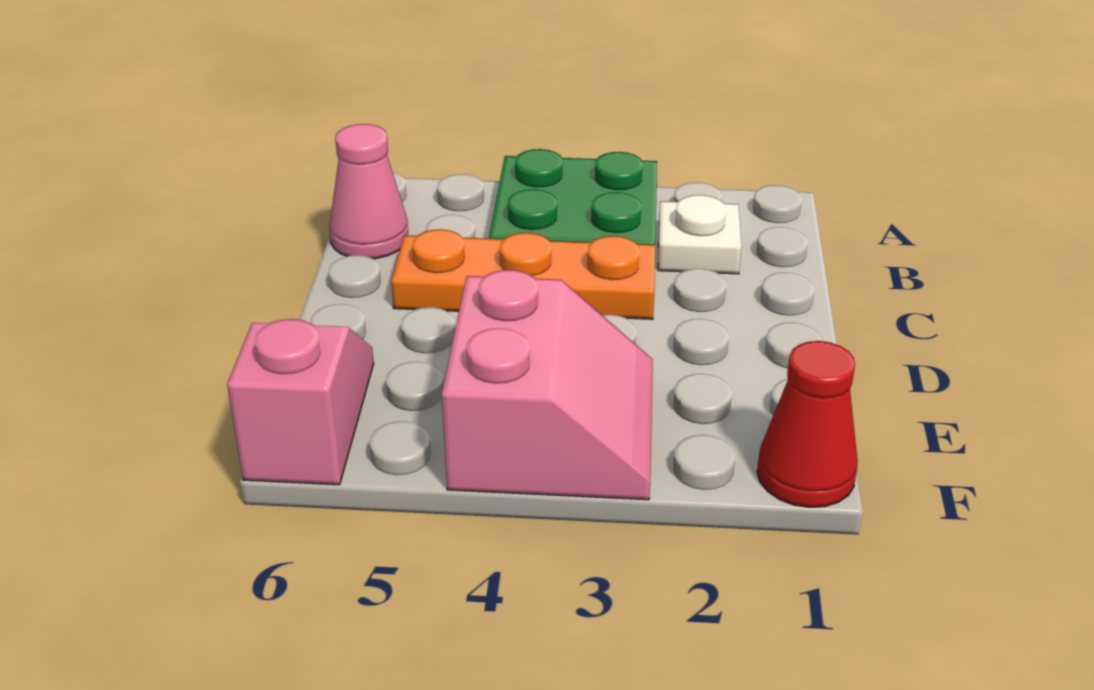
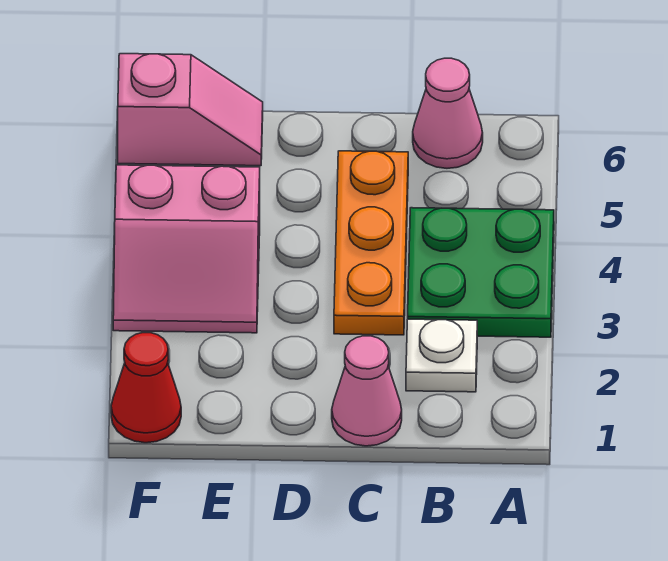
none -> pink 1x1 cone [332,336,402,446]

